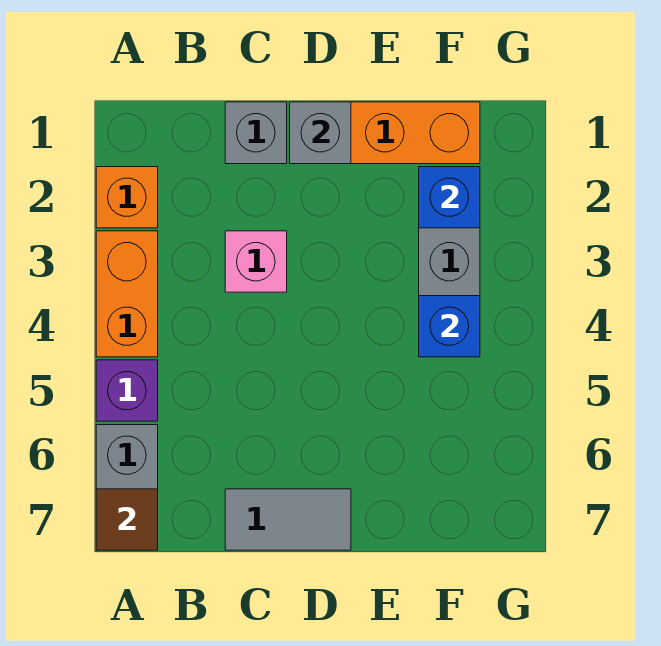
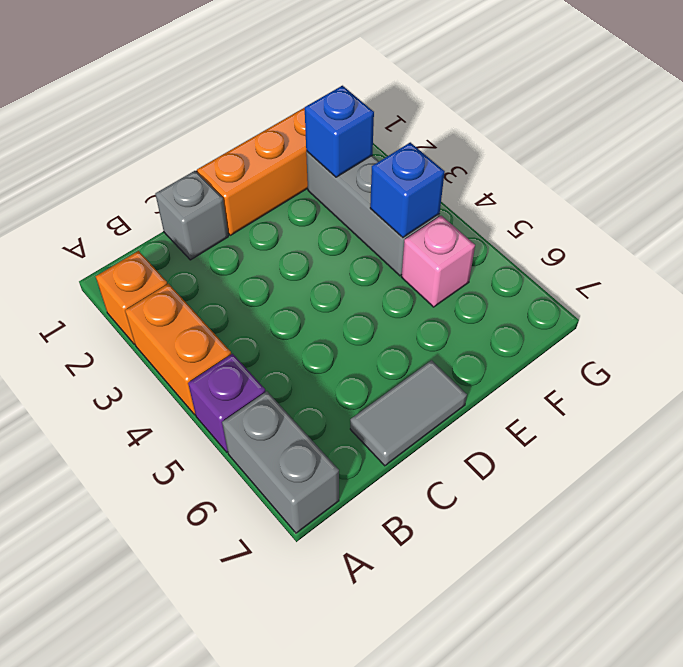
brown 1x1 tile [96,489,158,550] -> none
pink 1x1 brick [225,231,287,292] -> pink 1x1 brick moved to [401,216,475,307]
grey 1x1 brick [290,102,351,164] -> none

